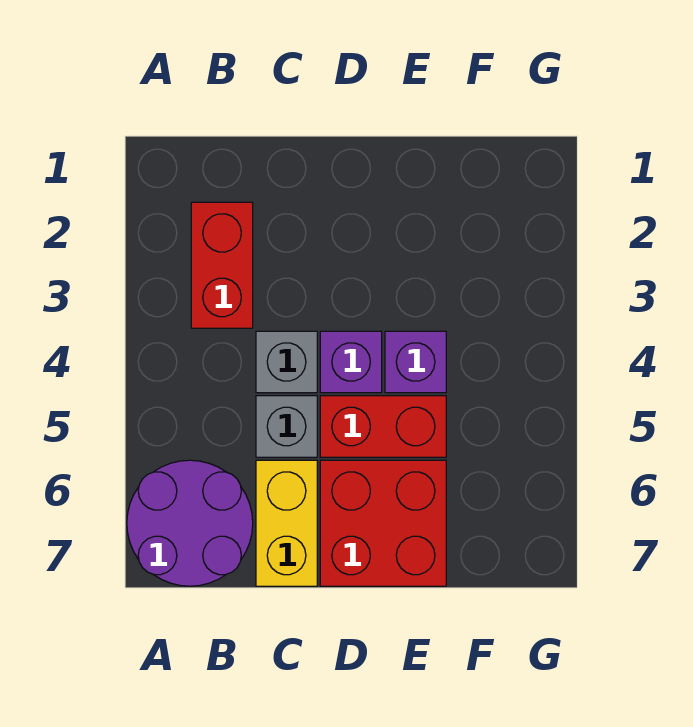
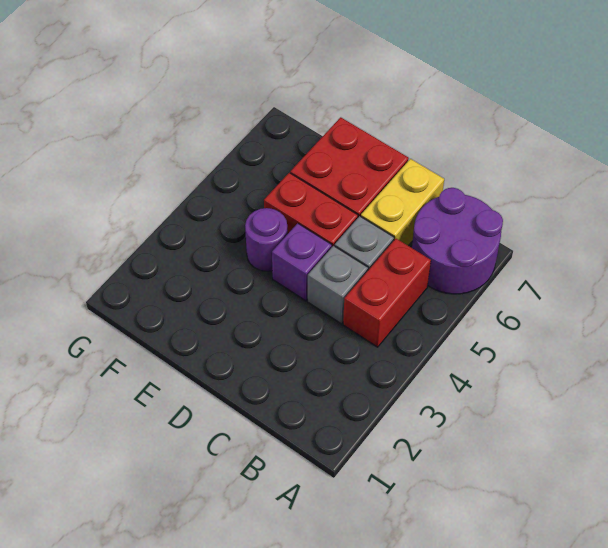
red 1x2 brick [191,202,253,328] -> red 1x2 brick moved to [343,239,431,347]
purple 1x1 brick [385,331,446,393] -> purple 1x1 round brick [245,208,288,271]

